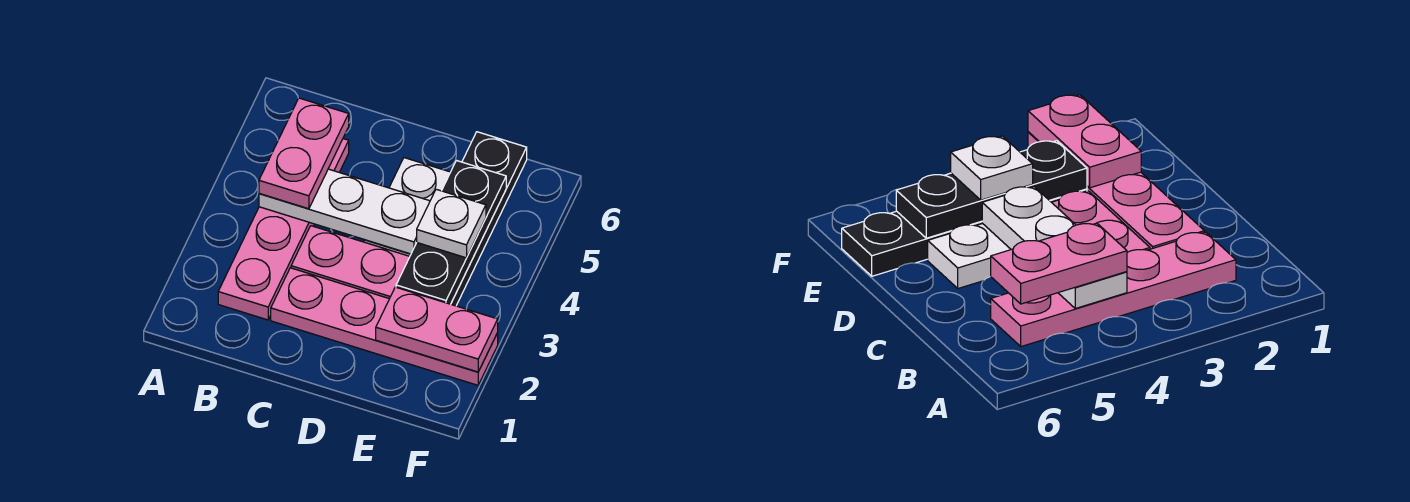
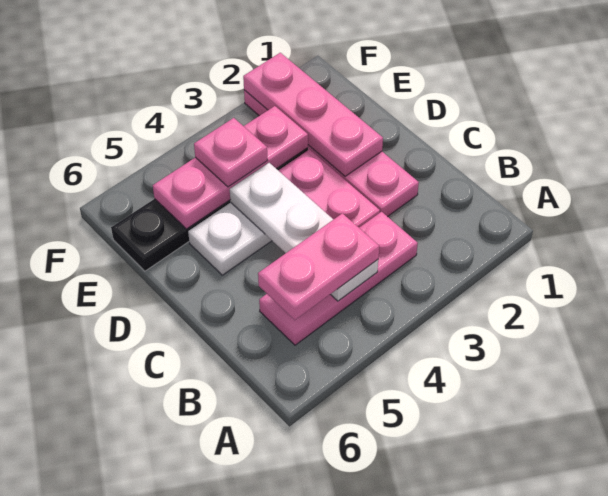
pink 1x4 plate [218,139,349,320] -> pink 1x3 plate [259,212,418,345]
pink 1x2 plate [376,287,498,372] -> pink 1x3 plate [243,53,383,176]
black 1x3 plate [396,161,506,304] -> pink 1x3 plate [153,106,308,229]
white 1x1 plate [417,189,486,258] -> pink 1x1 plate [194,118,268,187]

